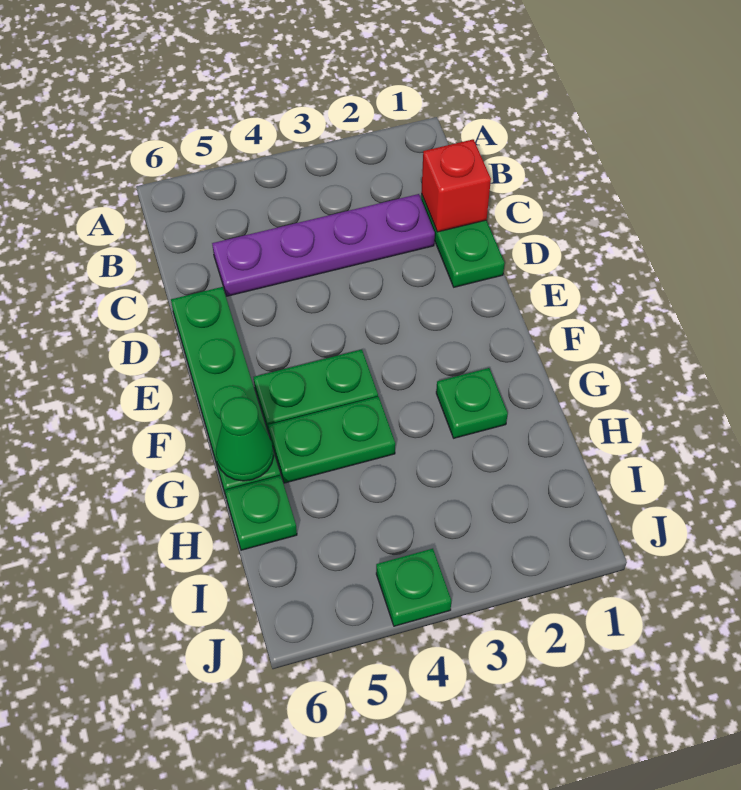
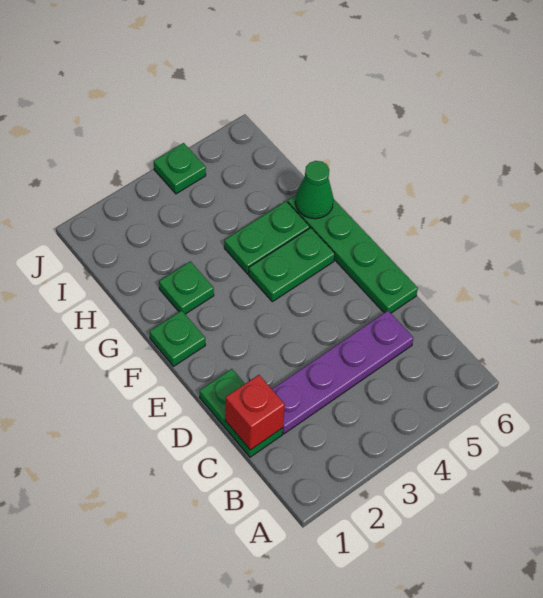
green 1x1 plate [225,475,297,550] -> green 1x1 plate moved to [150,310,205,366]

